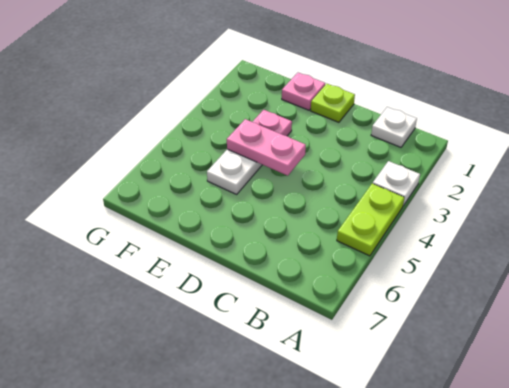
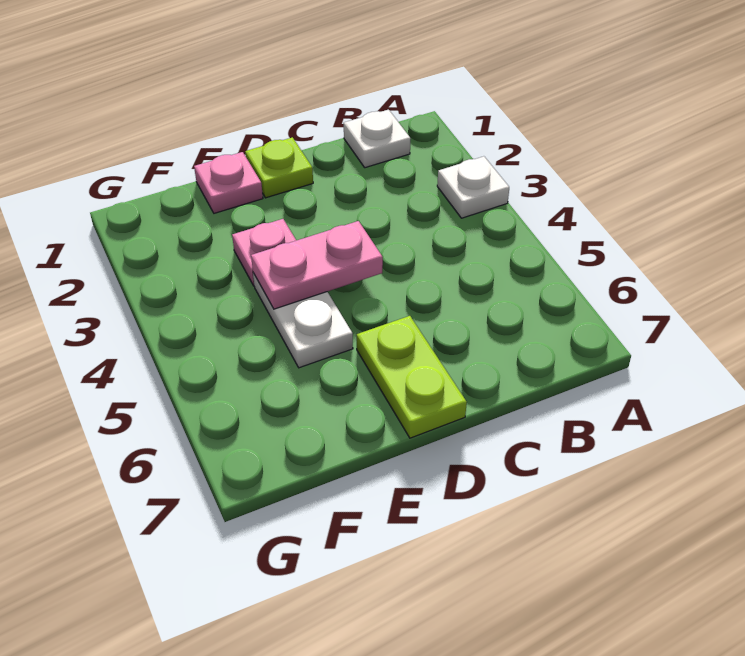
lime 1x2 plate [337,183,404,256] -> lime 1x2 plate moved to [357,316,467,438]

